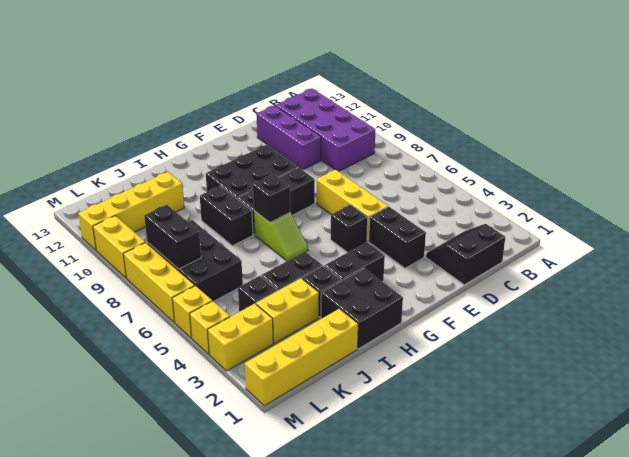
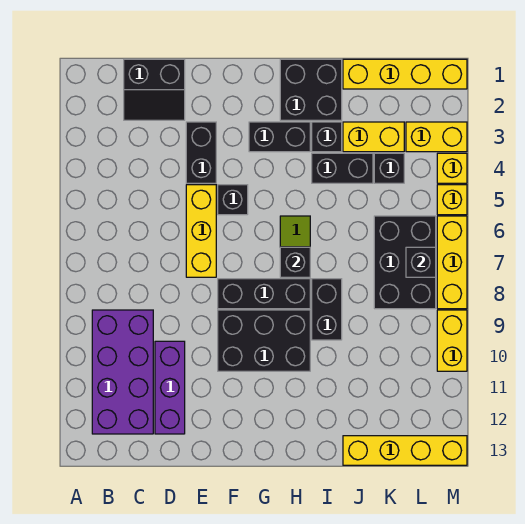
yellow 1x4 brick [78,172,184,250] -> yellow 1x4 brick moved to [343,436,467,465]
black 1x2 brick [144,205,201,269] -> black 1x1 brick [406,247,436,277]

